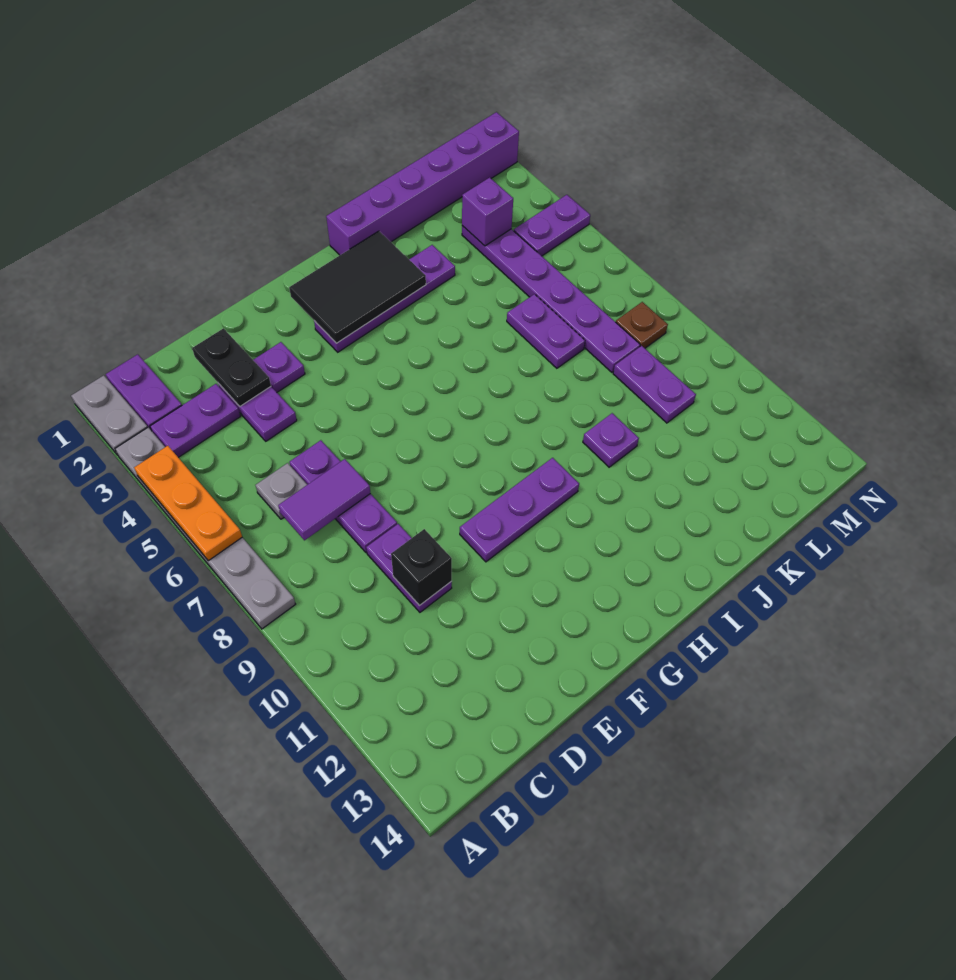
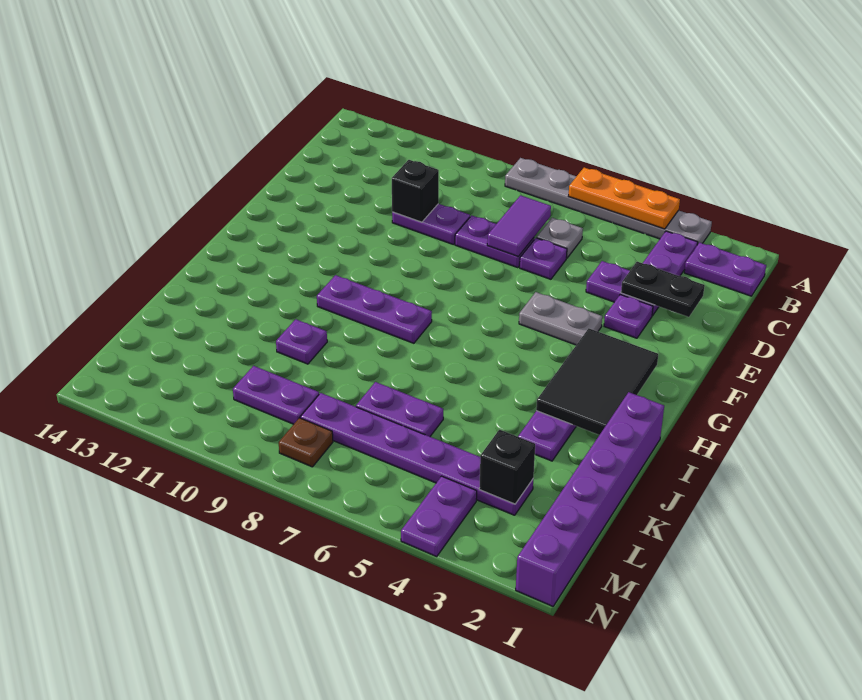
grey 1x2 plate [71,375,148,455] -> grey 1x2 plate moved to [519,292,602,345]
purple 1x3 plate [460,458,579,562] -> purple 1x3 plate turned to [317,275,432,343]
purple 1x1 brick [462,177,513,246] -> black 1x1 brick [479,430,535,504]

